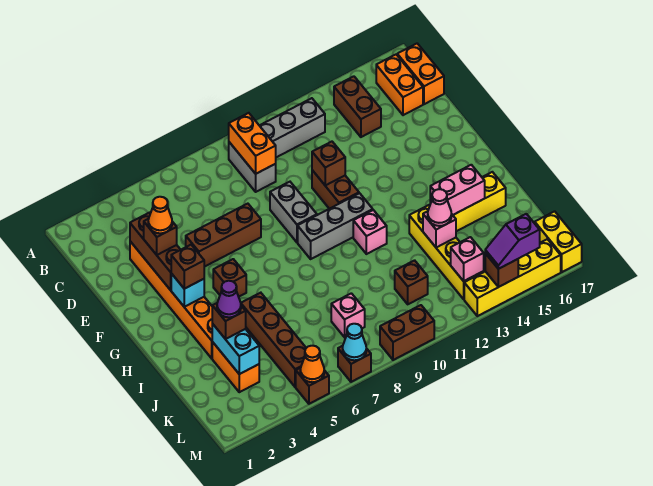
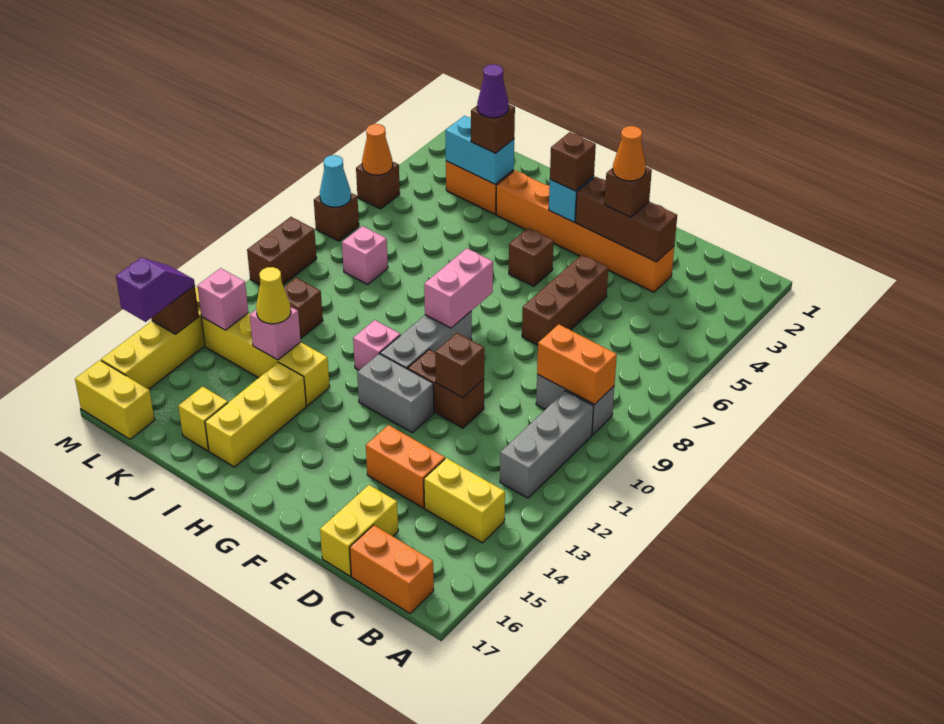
brown 1x2 brick [334,76,381,137] -> yellow 1x2 brick [424,458,505,543]
orange 1x2 brick [376,55,423,115] -> orange 1x2 brick moved to [366,425,445,508]
none -> yellow 1x2 brick [320,485,398,576]
grey 1x2 brick [270,182,317,242] -> grey 1x2 brick moved to [357,354,434,433]
brown 1x4 brick [241,293,306,387] -> none
pink 1x2 brick [430,165,485,215] -> pink 1x2 brick moved to [424,248,493,328]
pink 1x1 cone [428,189,452,226] -> yellow 1x1 cone [256,267,291,324]
none -> yellow 1x1 brick [178,386,228,451]

